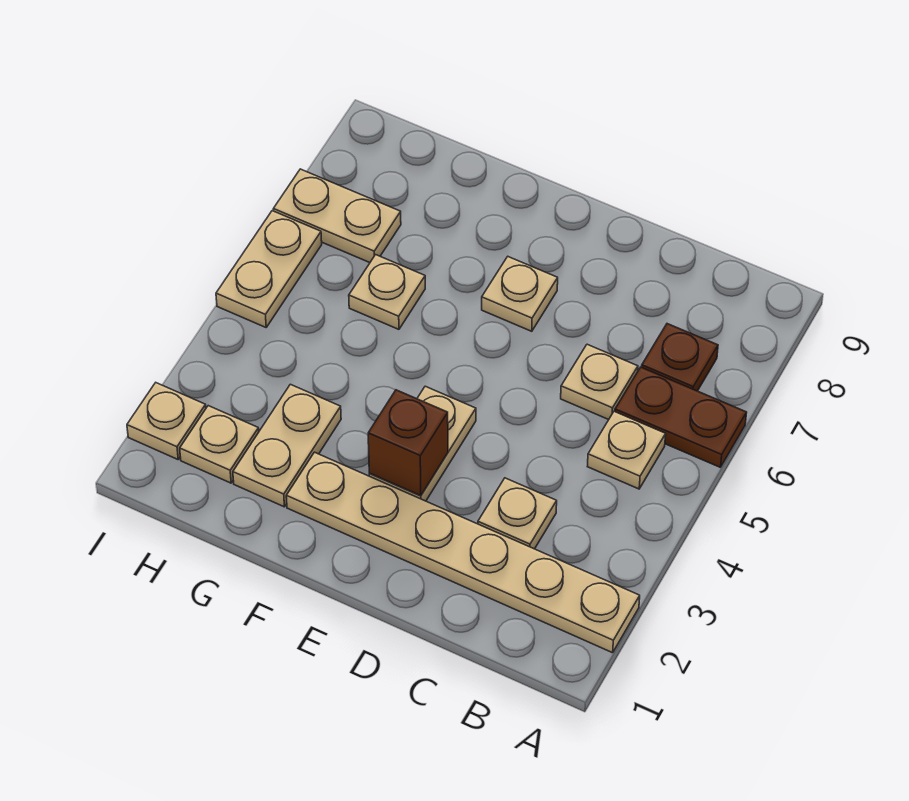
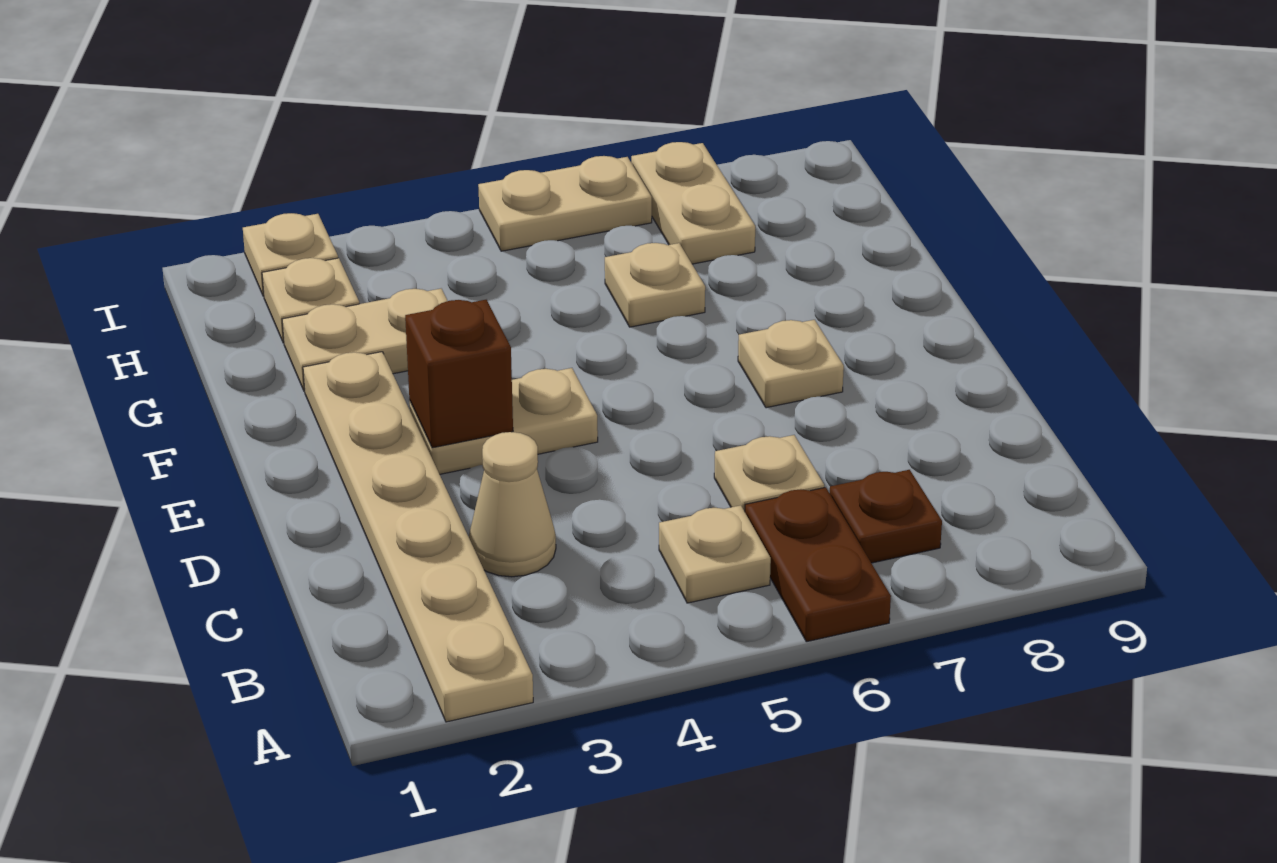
tan 1x1 plate [478,478,557,549] -> tan 1x1 cone [469,432,556,577]

